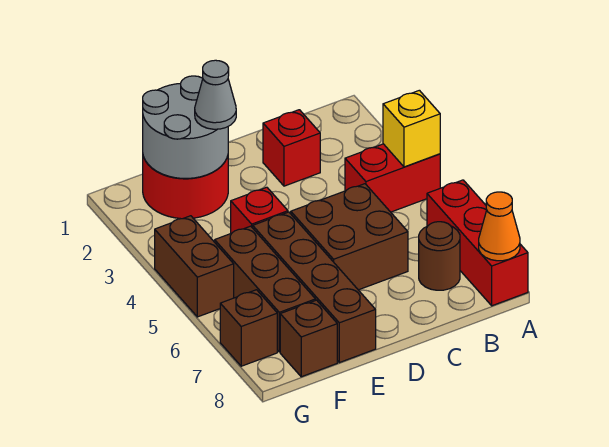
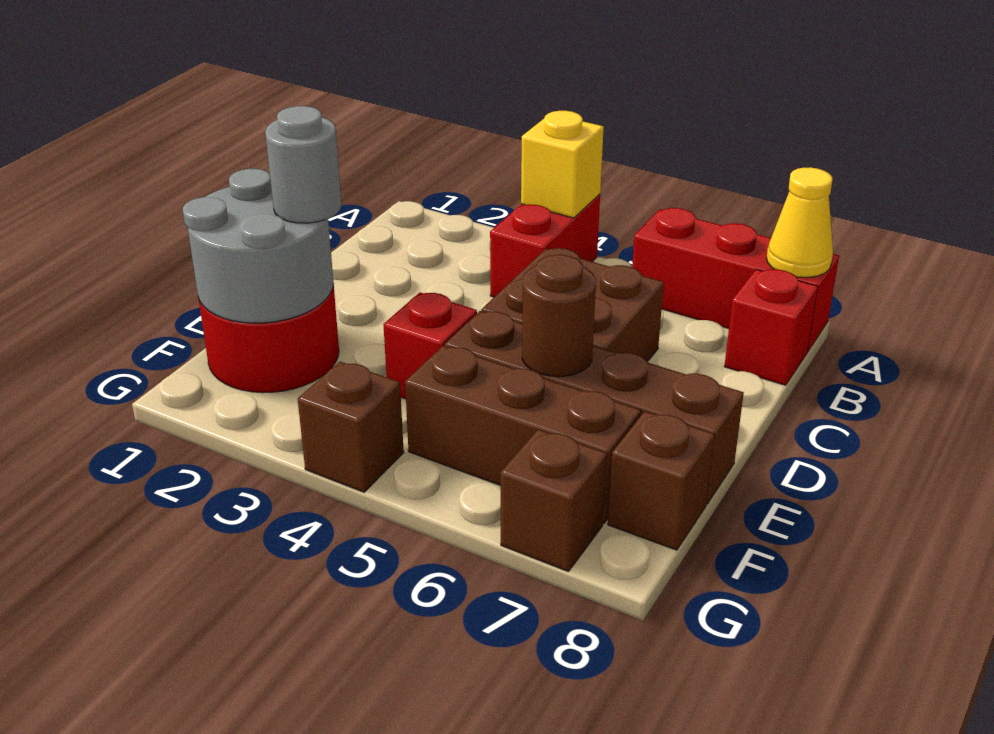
orange 1x1 cone [479,192,520,261] -> yellow 1x1 cone [766,167,833,277]
brown 1x1 round brick [419,222,460,290] -> brown 1x1 round brick moved to [522,255,596,377]
red 1x1 brick [263,110,320,186] -> red 1x1 brick moved to [724,269,818,385]
grey 1x1 cone [195,60,236,129] -> grey 1x1 round brick [265,106,341,223]
brown 1x2 brick [155,216,234,317] -> brown 1x1 brick [298,362,404,492]

